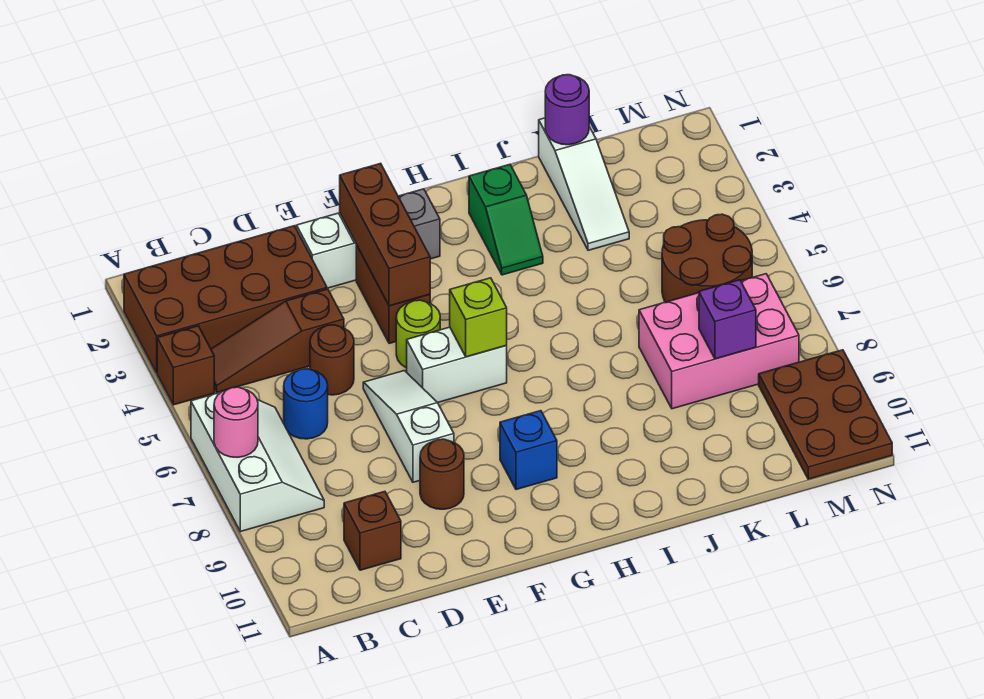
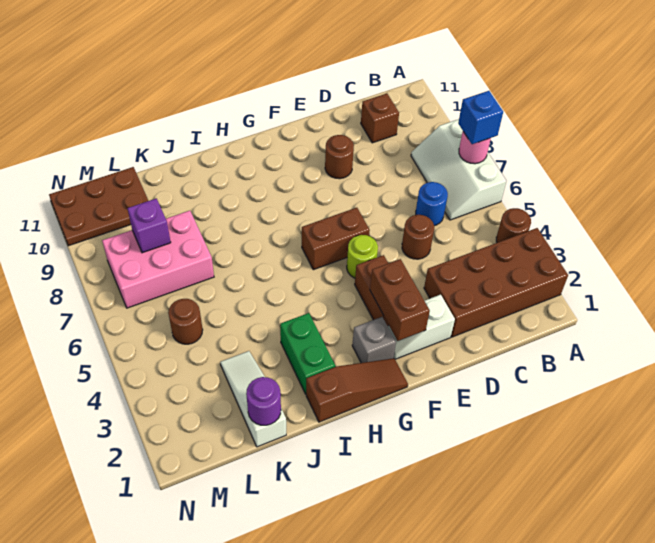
brown 1x1 brick [157,326,214,405] -> brown 1x1 round brick [496,208,531,243]
brown 1x3 slope [211,289,344,392] -> brown 1x3 slope moved to [306,358,408,422]
white 1x3 slope [363,371,454,482] -> none
brown 1x3 brick [340,163,430,306] -> brown 1x2 brick [370,259,430,341]
white 1x2 brick [407,327,507,403] -> brown 1x2 brick [302,208,370,270]
lime 1x1 brick [450,278,507,357] -> none
blue 1x1 brick [500,411,557,490] -> blue 1x1 brick moved to [458,91,503,144]
green 1x2 slope [469,164,543,275] -> green 1x2 brick [280,313,335,394]
brown 2x2 round brick [662,214,752,302] -> brown 1x1 round brick [168,299,203,344]
brown 2x3 plate [759,350,892,479] -> brown 2x3 plate turned to [49,167,148,246]

